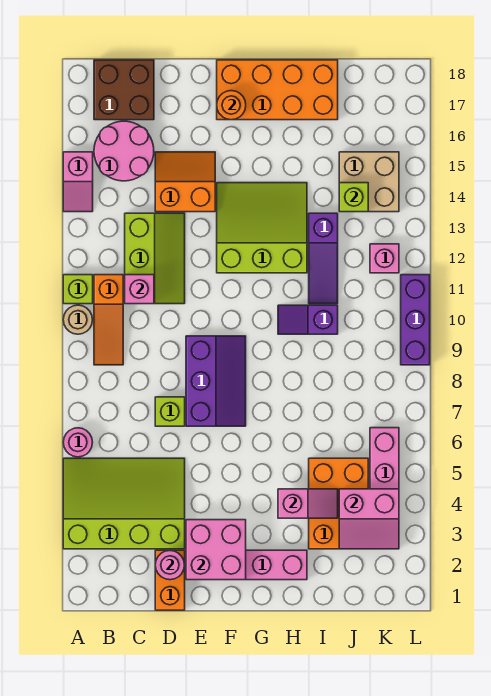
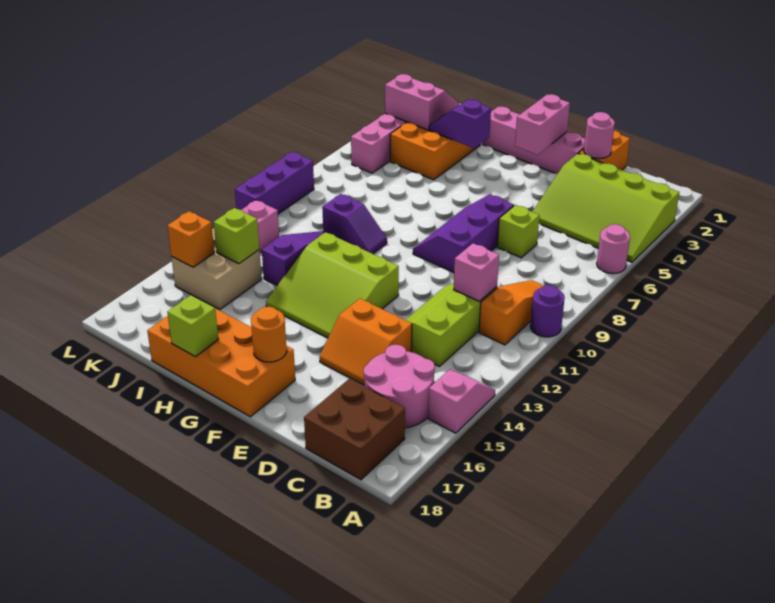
tan 1x1 round brick [63,305,92,334] -> purple 1x1 round brick [530,285,565,337]
lime 1x1 brick [63,275,93,304] -> lime 1x1 brick moved to [167,295,219,357]
pink 2x2 brick [186,520,246,580] -> pink 1x2 brick [515,94,570,155]
pink 1x2 slope [278,489,338,518] -> purple 1x2 slope [429,100,491,148]
none -> orange 1x1 brick [167,211,214,267]

